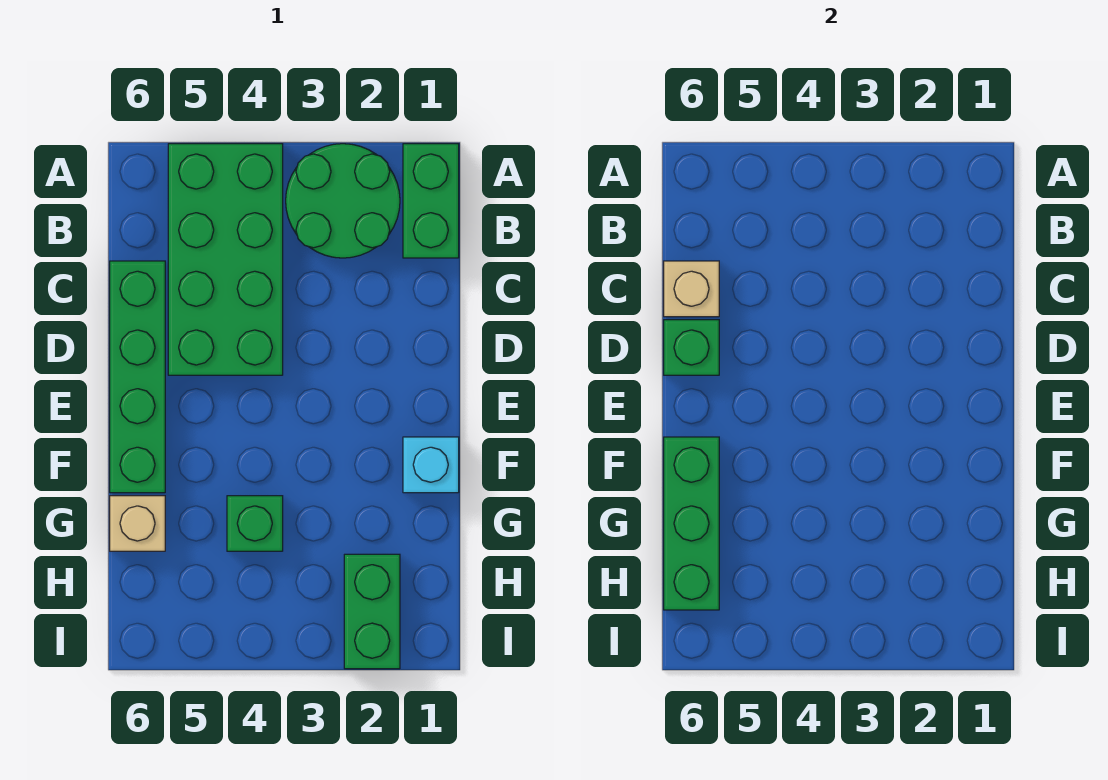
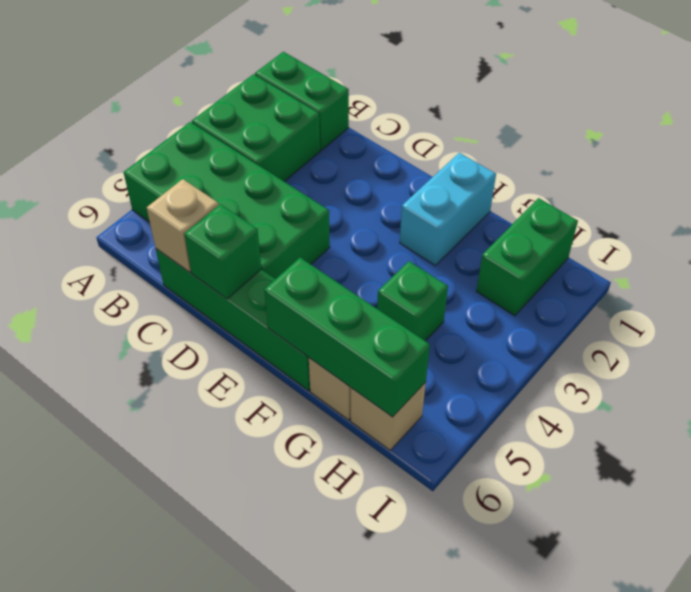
green 2x2 round brick [286,144,400,258] -> green 2x2 brick [192,74,320,182]
cyan 1x1 brick [403,437,459,493] -> cyan 1x2 brick [400,153,496,265]
green 1x2 brick [344,554,400,669] -> green 1x2 brick turned to [476,198,578,316]
none -> tan 1x1 brick [351,383,426,450]

